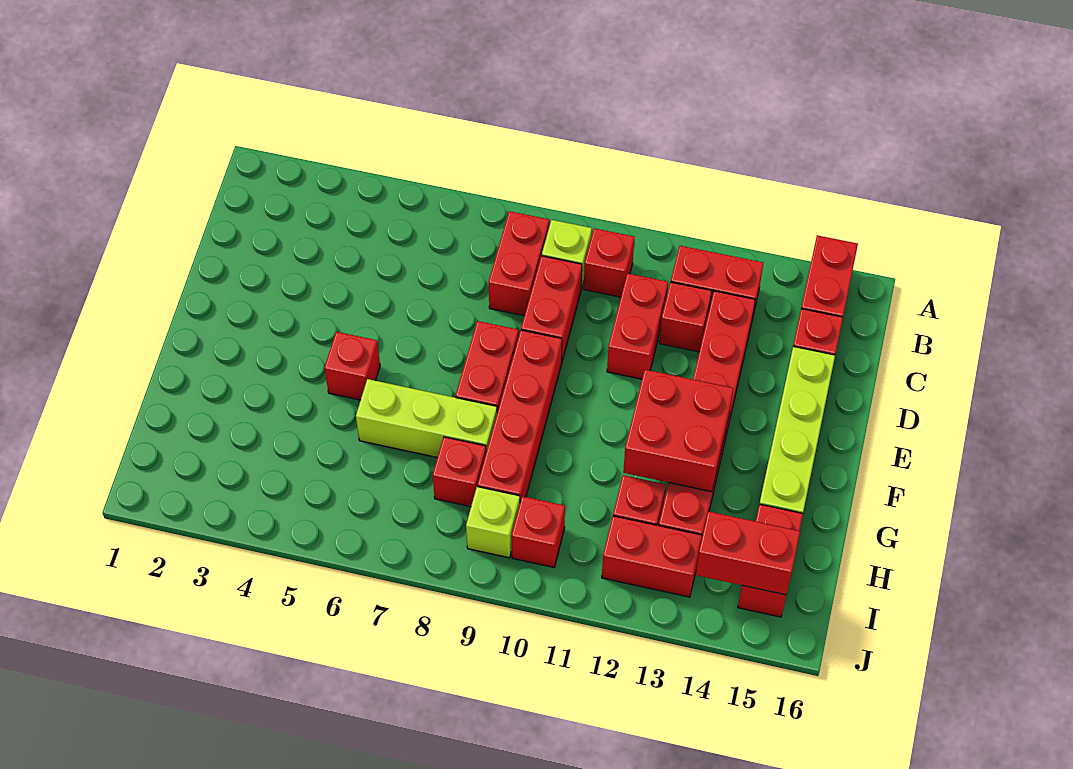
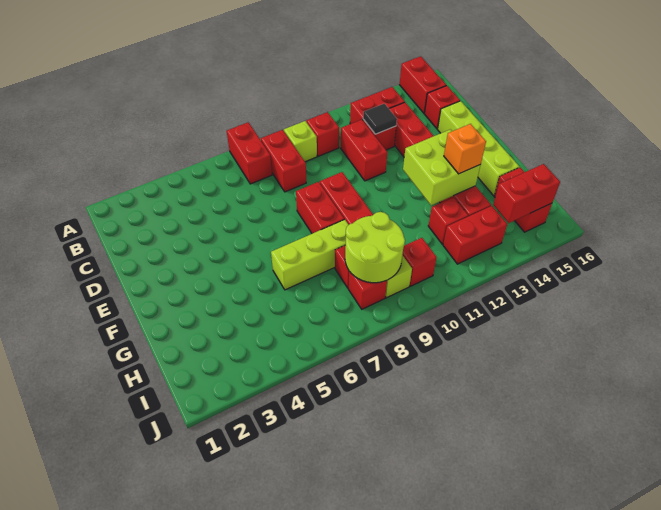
red 1x2 brick [521,256,582,361] -> red 1x2 brick moved to [227,122,272,184]
none -> black 1x1 tile [363,104,397,134]
red 1x1 brick [324,332,380,400] -> red 1x1 brick moved to [348,271,387,309]
red 2x2 brick [623,370,733,492] -> lime 2x2 brick [403,129,480,205]
none -> orange 1x1 brick [444,124,486,174]
none -> lime 2x2 round brick [345,212,405,283]

